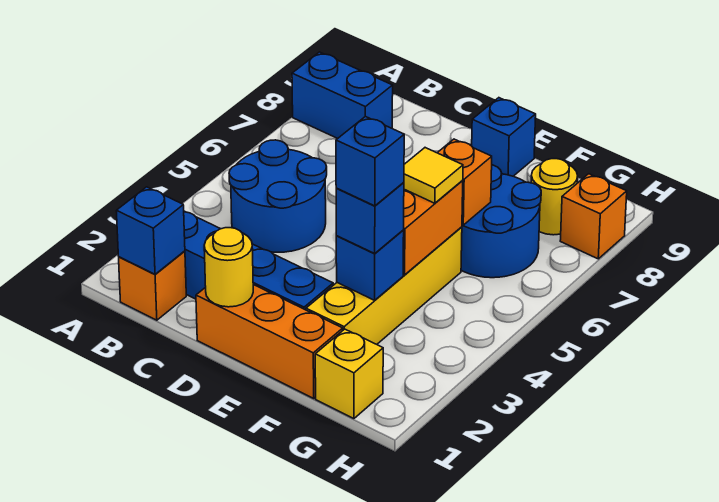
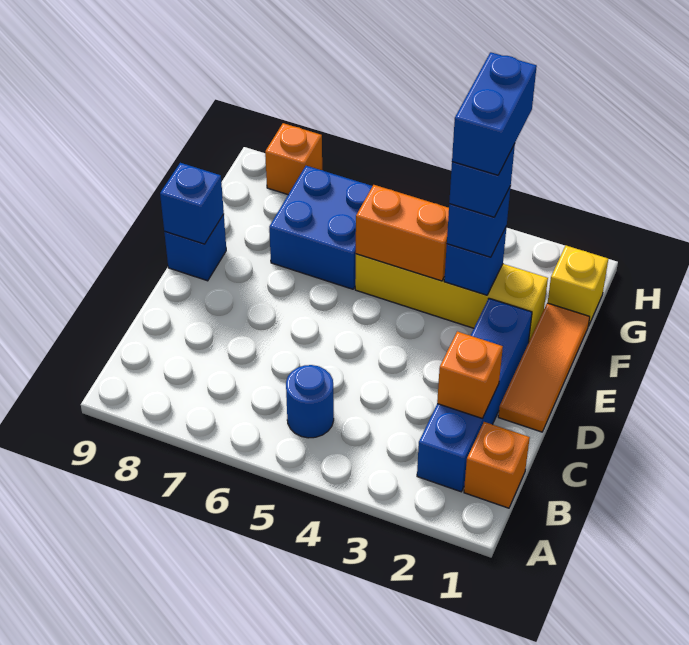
blue 1x2 brick [292,52,393,139] -> blue 1x2 brick moved to [452,52,537,175]
blue 1x1 brick [116,187,185,274] -> blue 1x1 brick moved to [160,163,224,244]
blue 2x2 round brick [229,140,327,252] -> blue 1x1 round brick [286,365,334,438]
orange 1x3 brick [196,285,343,398] -> orange 1x3 tile [498,303,590,432]
yellow 1x1 round brick [204,228,253,307] -> none
yellow 1x1 tile [404,148,463,203] -> none
blue 2x2 round brick [461,165,541,278] -> blue 2x2 brick [269,166,372,289]
orange 1x1 brick [438,139,492,225] -> orange 1x1 brick moved to [437,331,503,418]
yellow 1x1 round brick [531,159,578,235] -> none

